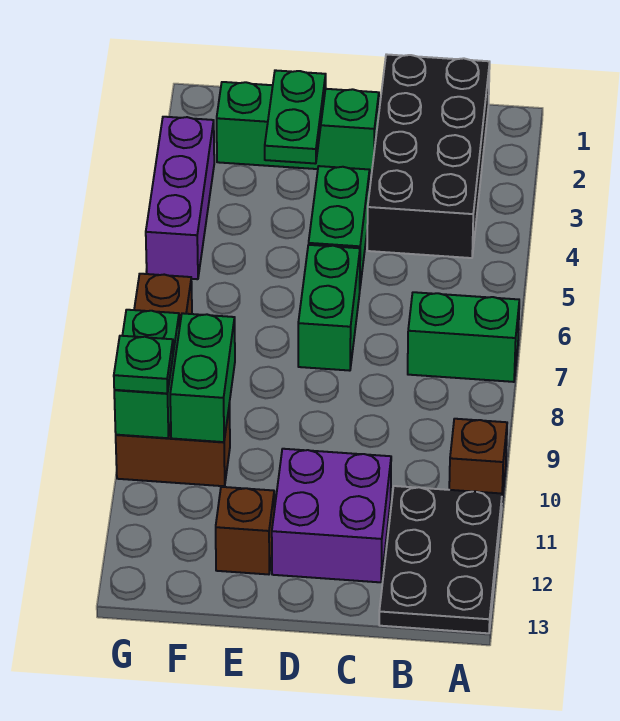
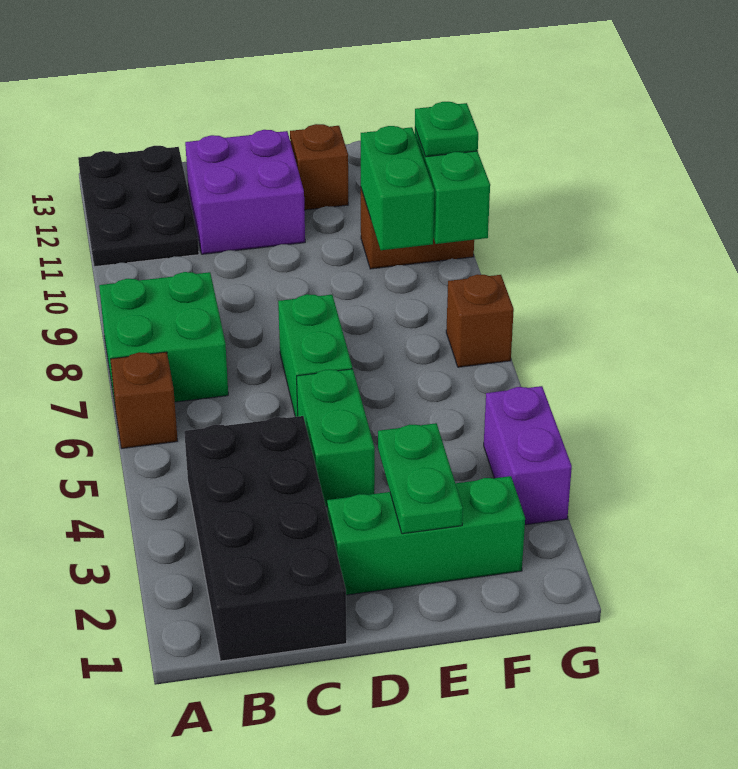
green 1x2 brick [408,292,519,382] -> green 2x2 brick [99,272,228,403]
brown 1x1 brick [449,419,507,500] -> brown 1x1 brick moved to [110,352,178,448]
purple 1x3 brick [146,117,214,279] -> purple 1x2 brick [484,386,572,525]

